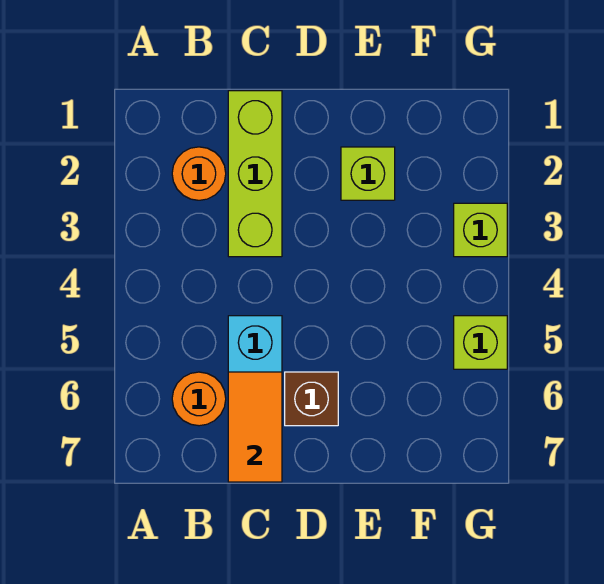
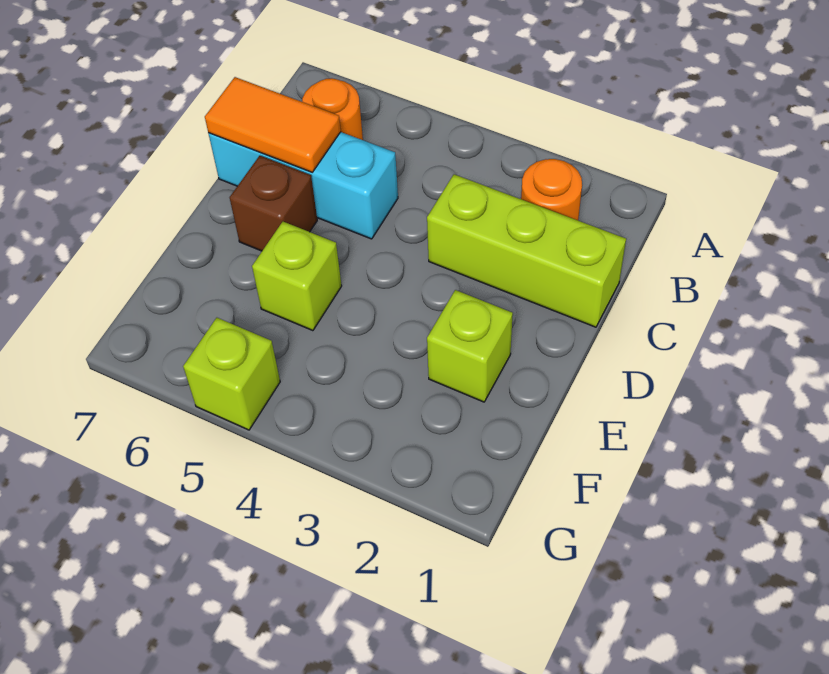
lime 1x1 brick [454,203,507,257] -> lime 1x1 brick moved to [252,222,342,331]

